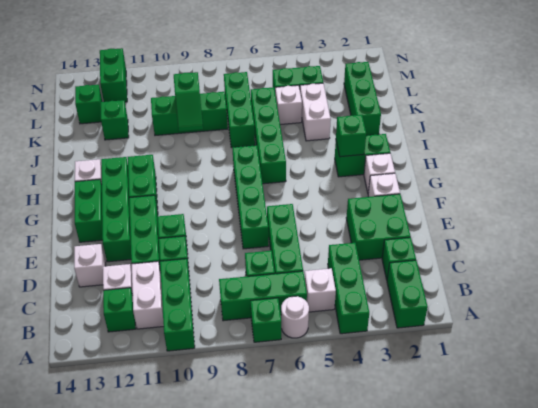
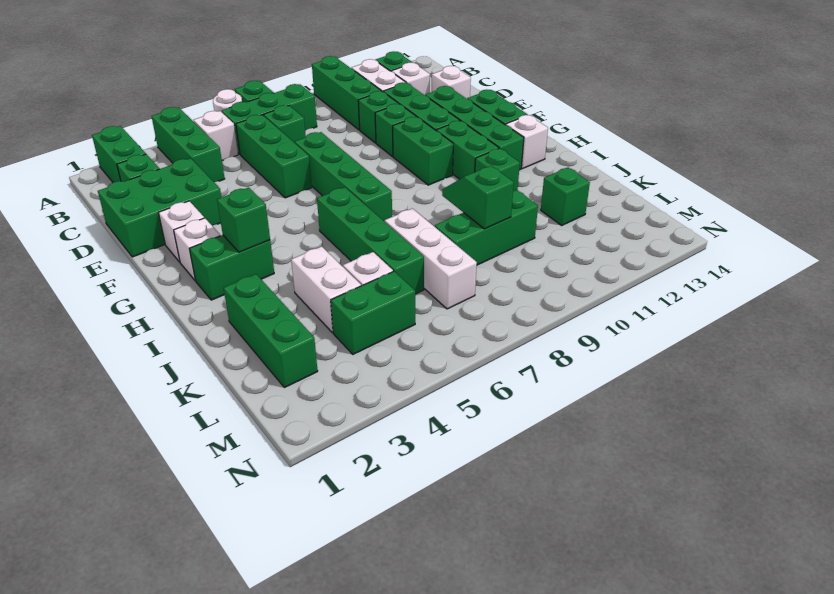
green 2x2 brick [346,194,411,260] -> green 2x3 brick [98,158,221,257]
green 1x3 brick [224,72,255,147] -> white 1x3 brick [385,208,477,309]
green 1x1 brick [75,85,102,124] -> green 1x1 brick moved to [475,148,520,191]
green 1x2 brick [100,48,127,102] -> green 1x2 brick moved to [393,117,453,185]

